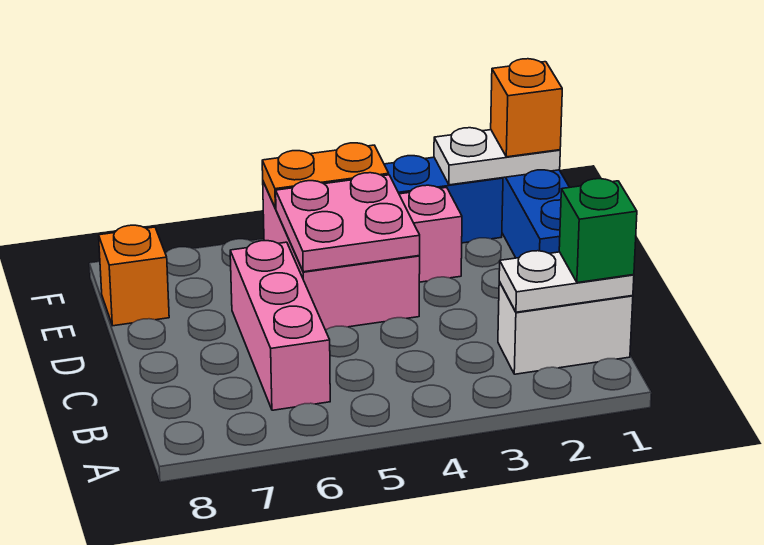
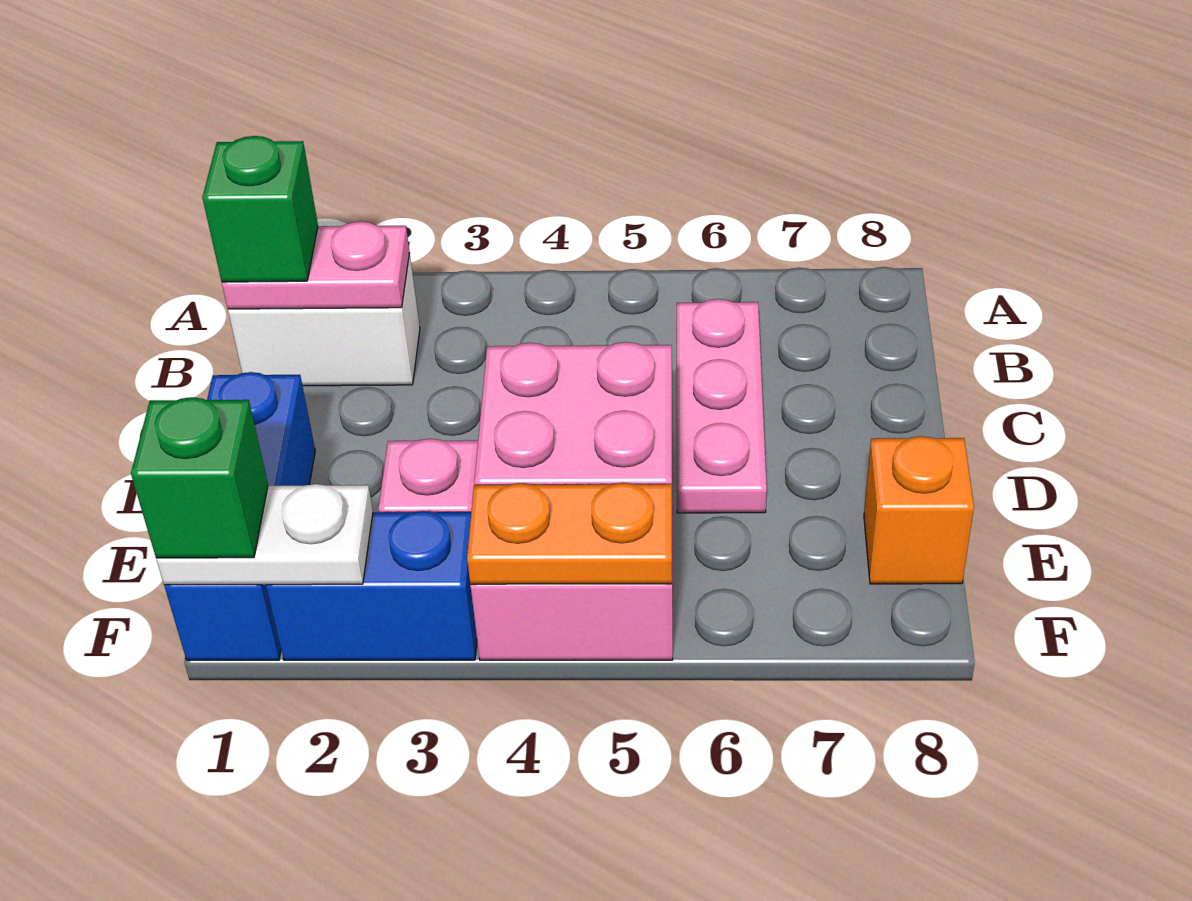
white 1x2 plate [499,251,634,312] -> pink 1x2 plate [222,221,410,309]
pink 1x3 brick [230,241,330,410] -> pink 1x3 plate [677,299,767,513]
orange 1x1 brick [491,59,562,157] -> green 1x1 brick [131,397,268,558]

